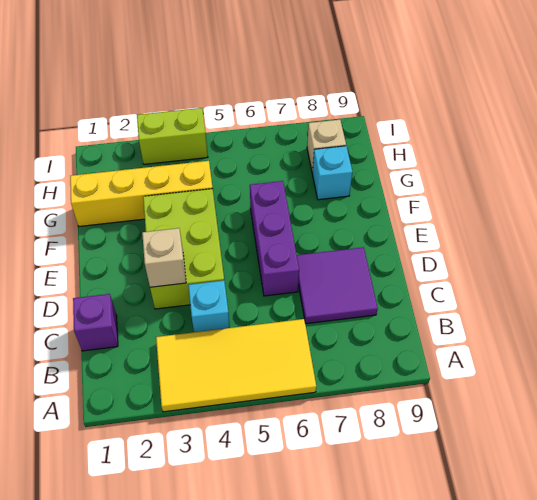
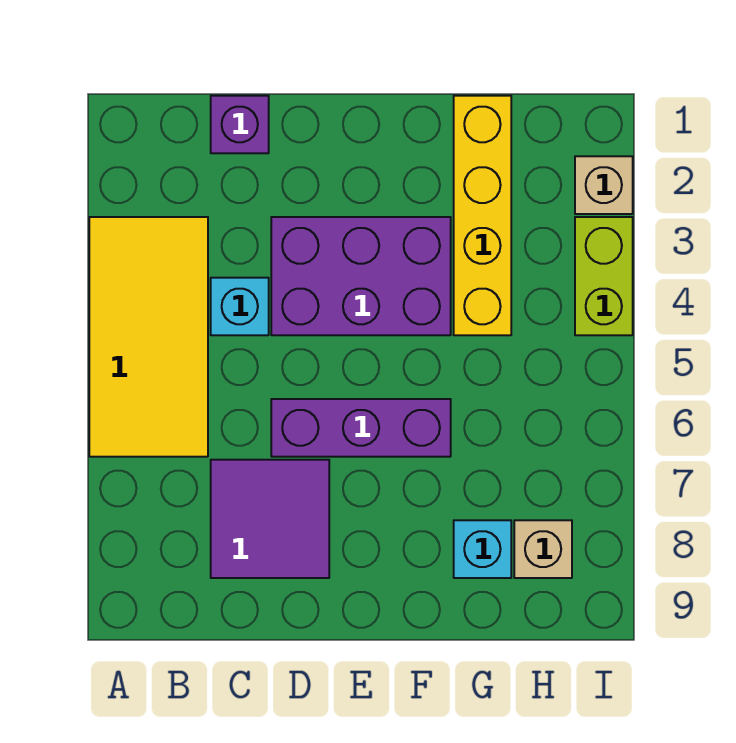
lime 2x3 brick [143,189,224,309] -> purple 2x3 brick [271,217,451,335]
tan 1x1 brick [142,228,186,287] -> tan 1x1 brick moved to [575,156,633,214]

